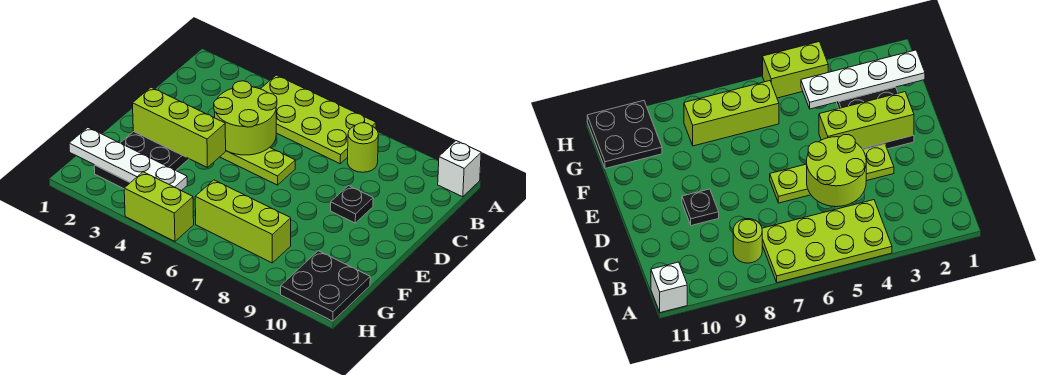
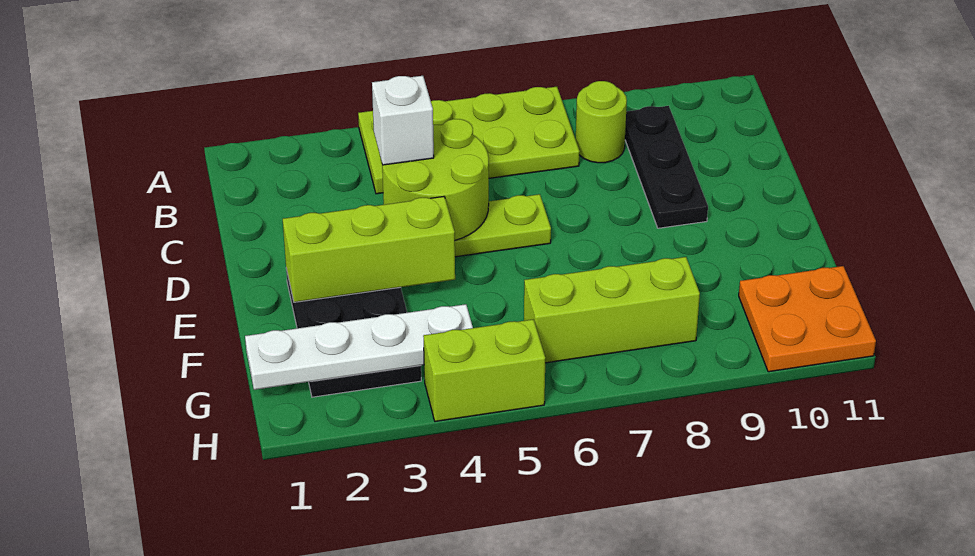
white 1x1 brick [438,141,481,197] -> white 1x1 brick moved to [372,76,434,165]
black 1x1 plate [330,186,373,223] -> black 1x3 plate [625,106,708,228]
black 2x2 plate [281,251,370,321] -> orange 2x2 plate [739,266,876,372]

